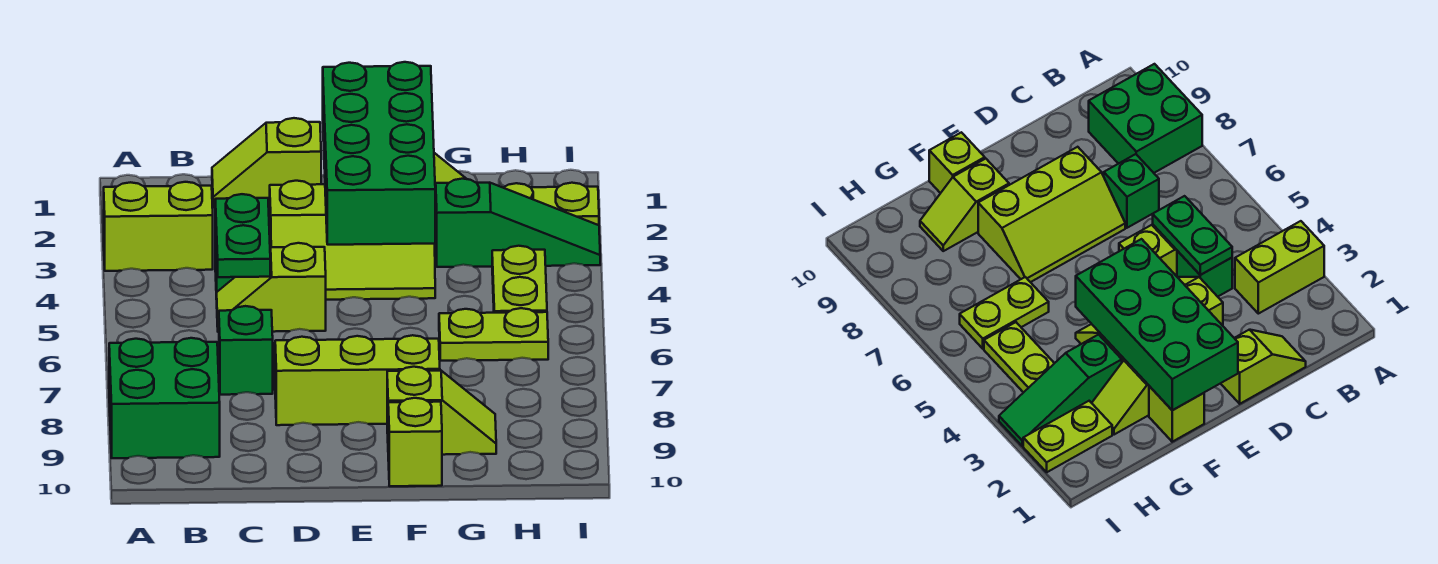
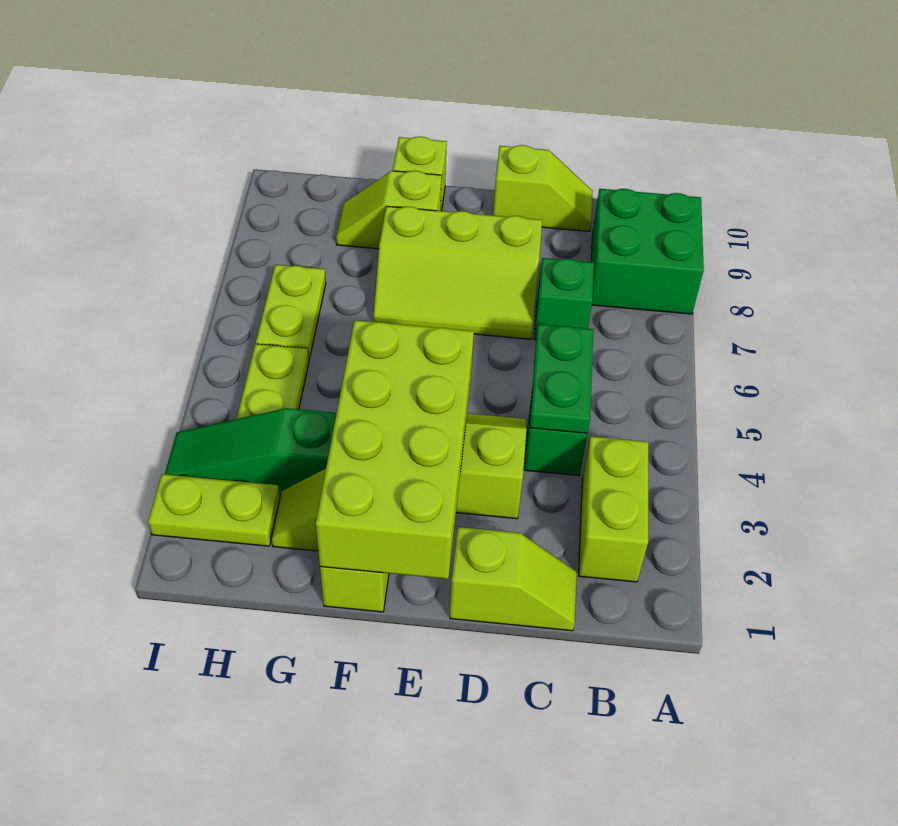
lime 1x2 brick [104,182,213,271] -> lime 1x2 brick turned to [579,437,648,582]
lime 1x2 slope [217,243,326,332] -> lime 1x2 slope moved to [493,145,593,231]
green 2x4 brick [323,62,435,245] -> lime 2x4 brick [316,320,474,579]
lime 1x2 plate [439,308,548,361] -> lime 1x2 plate turned to [256,265,326,359]

